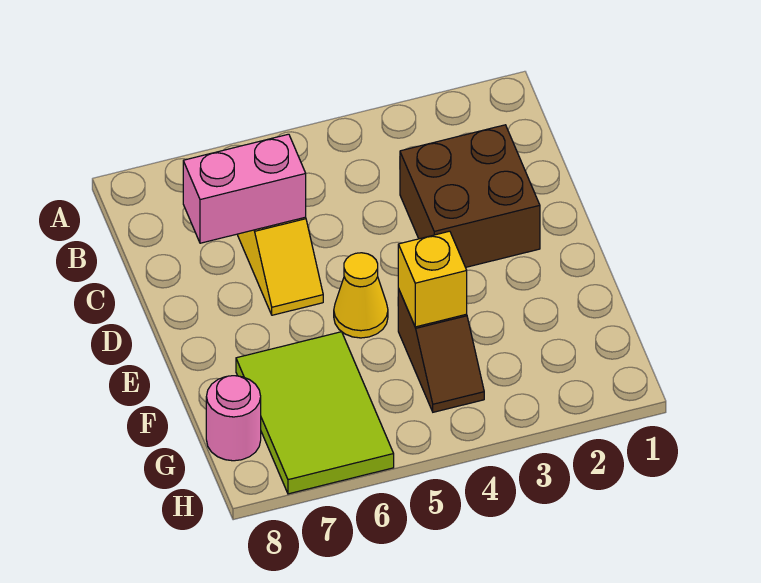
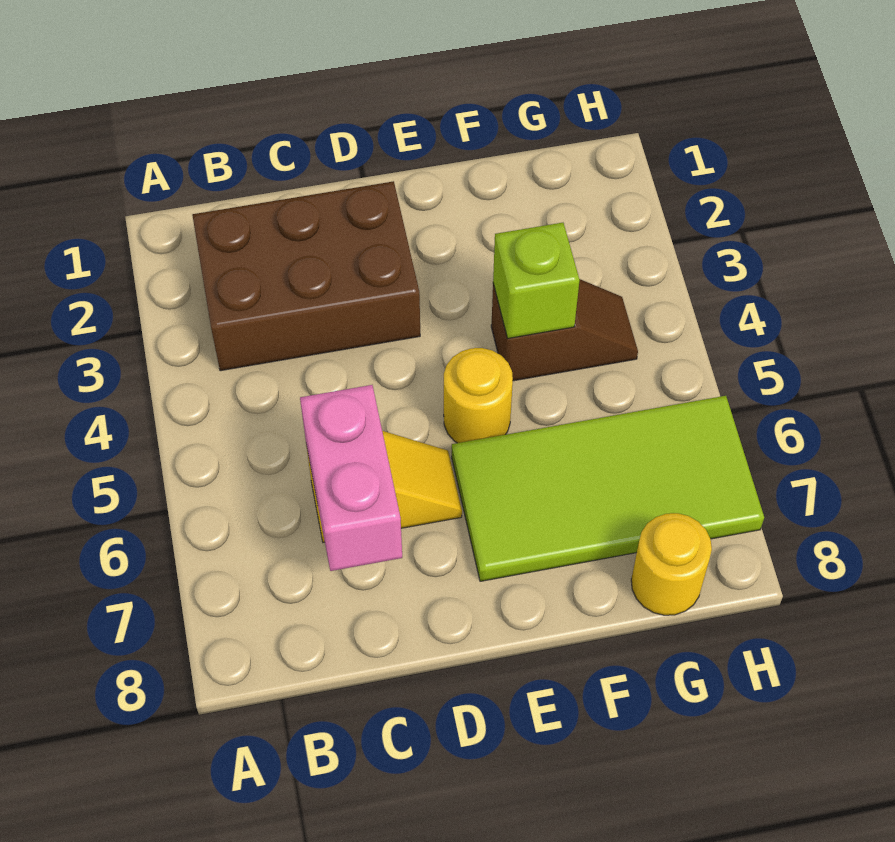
brown 2x2 brick [400,125,540,267] -> brown 2x3 brick [192,181,420,371]
yellow 1x1 cone [334,253,388,338] -> yellow 1x1 round brick [444,348,513,443]
yellow 1x1 brick [398,231,467,327] -> lime 1x1 brick [493,223,580,339]
lime 2x3 tile [236,332,394,494] -> lime 2x4 tile [452,396,764,581]
pink 1x1 round brick [206,376,261,461] -> yellow 1x1 round brick [631,513,712,615]

